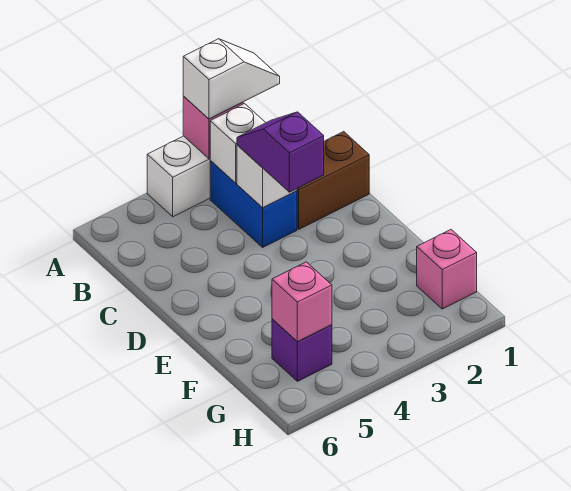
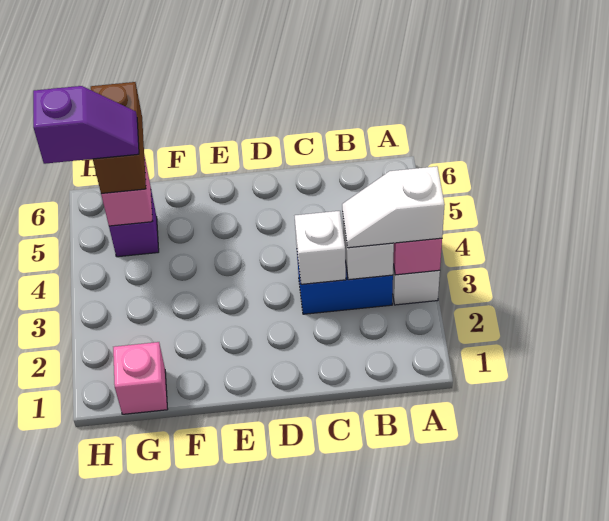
white 1x2 slope [183,39,280,119] -> white 1x2 slope turned to [342,166,445,248]
brown 1x2 brick [297,132,369,229] -> brown 1x2 brick moved to [91,82,146,194]
purple 1x2 slope [237,112,324,192] -> purple 1x2 slope moved to [33,86,139,164]

